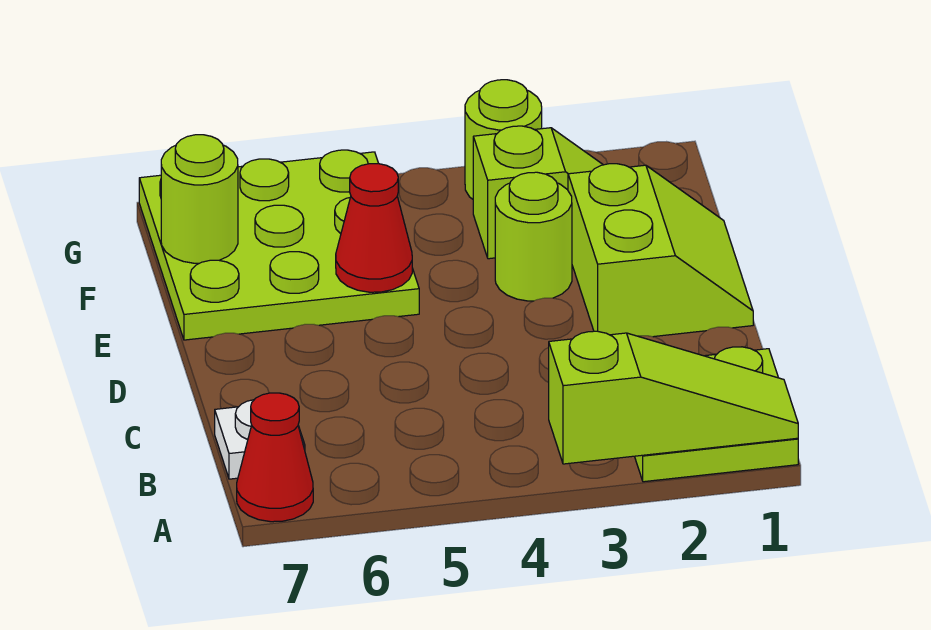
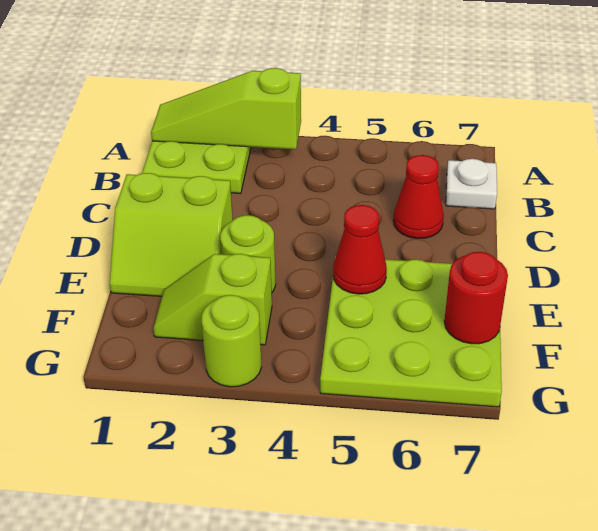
red 1x1 cone [237,393,313,522] -> red 1x1 cone moved to [393,155,444,239]
lime 2x2 slope [568,164,753,337] -> lime 2x2 slope turned to [110,173,233,296]
lime 1x1 round brick [161,135,238,263] -> red 1x1 round brick [444,252,508,344]

